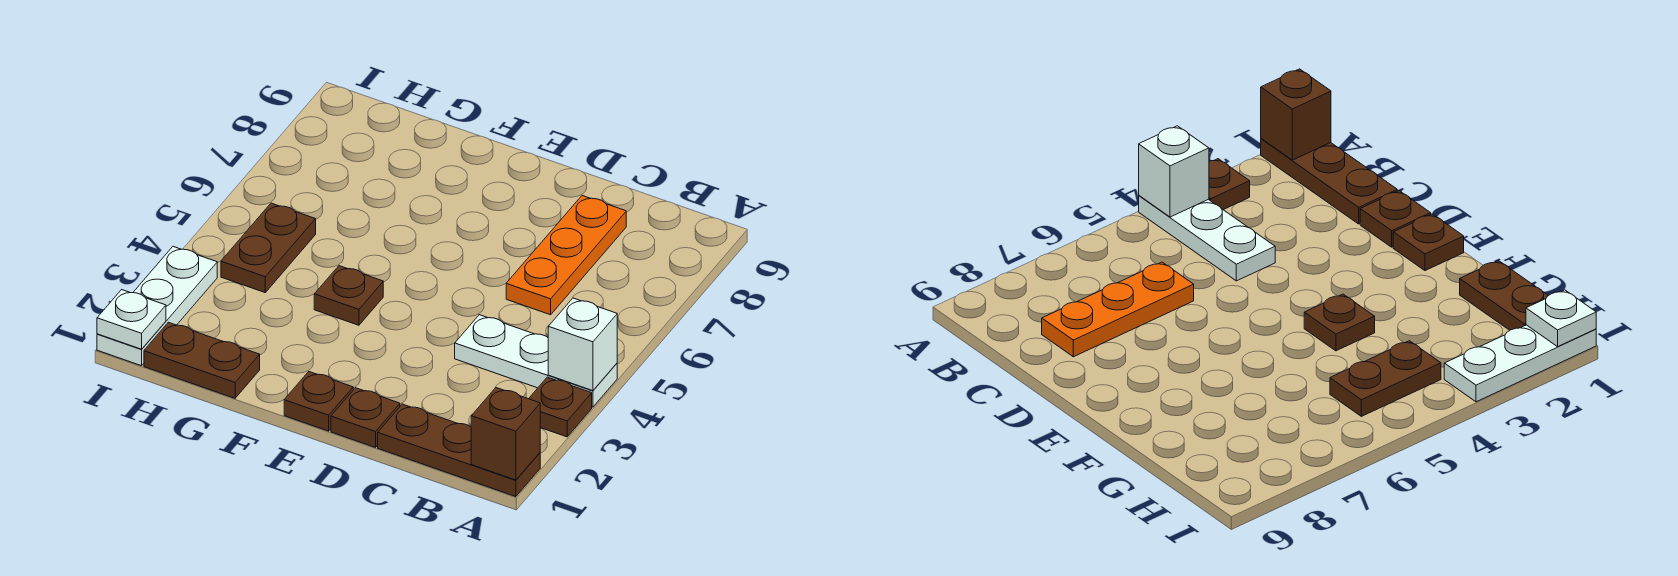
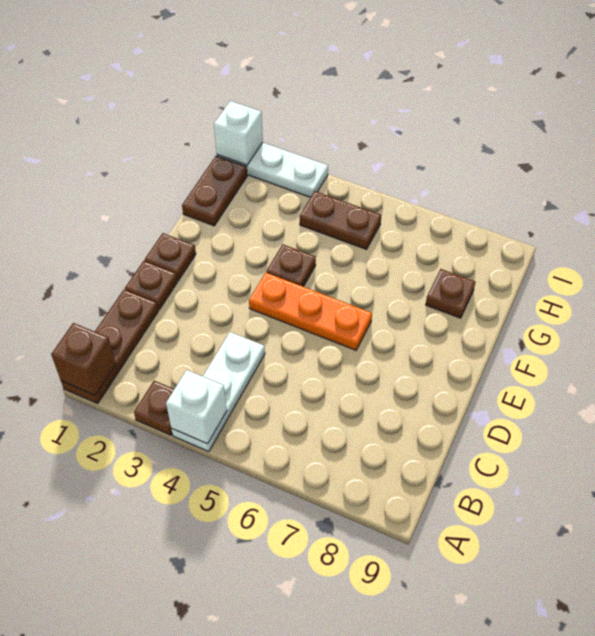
orange 1x3 plate [506,196,626,315] -> orange 1x3 plate moved to [249,273,372,350]
none -> brown 1x1 plate [426,269,475,318]
white 1x1 plate [97,290,166,349] -> white 1x1 brick [214,101,263,165]

